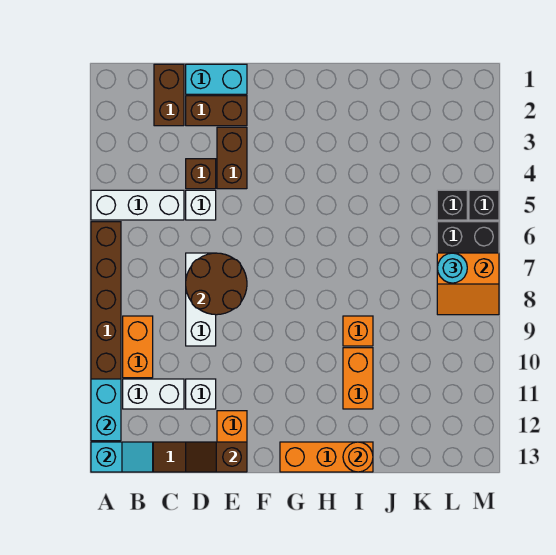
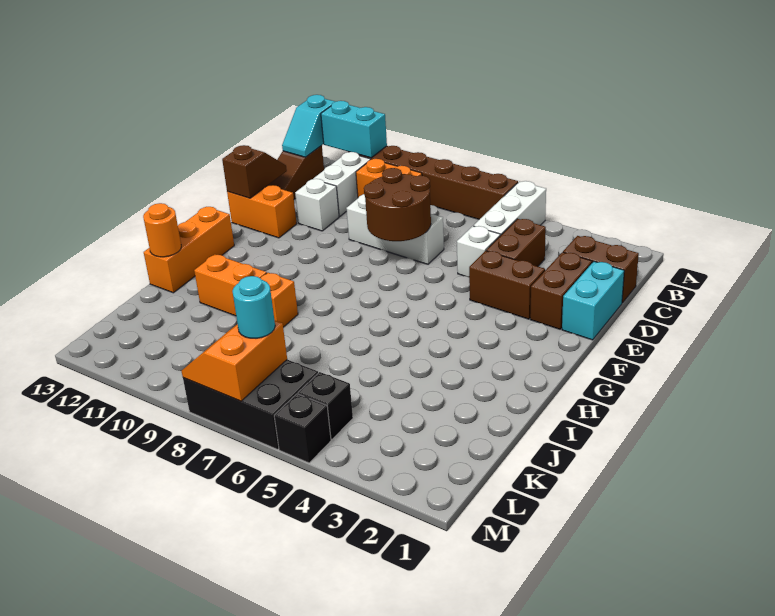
brown 1x1 brick [186,159,216,189] -> brown 1x2 brick [486,219,546,266]

